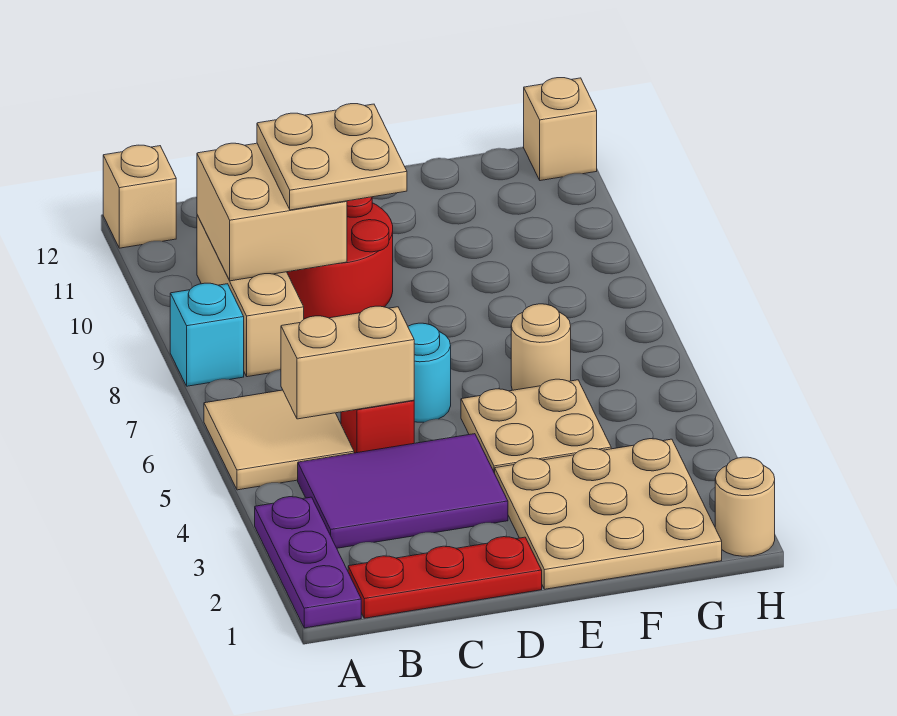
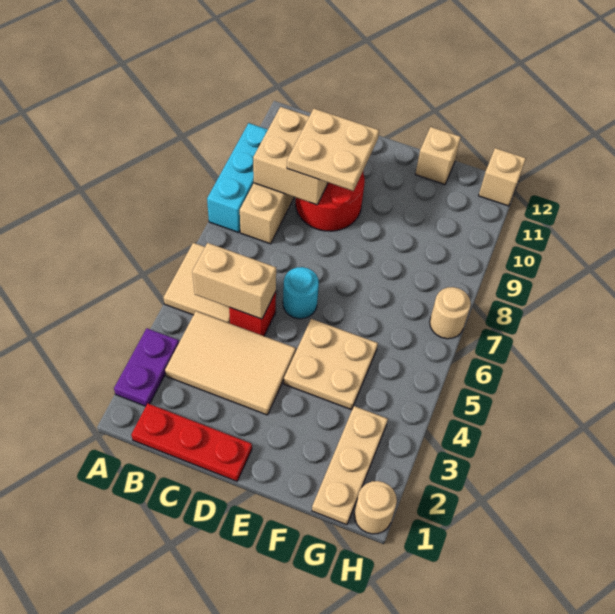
purple 1x3 plate [255,497,361,628] -> purple 1x2 plate [114,328,179,406]
cyan 1x1 brick [170,283,244,386] -> cyan 1x3 brick [207,123,268,233]
tan 1x1 brick [103,145,176,248] -> tan 1x1 brick moved to [415,127,461,185]
purple 2x3 tile [298,434,508,548] -> tan 2x3 tile [165,311,296,415]
tan 3x3 plate [495,439,722,589] -> tan 1x3 plate [312,406,388,525]
tan 1x1 round brick [511,304,571,390] -> tan 1x1 round brick moved to [430,287,471,339]

